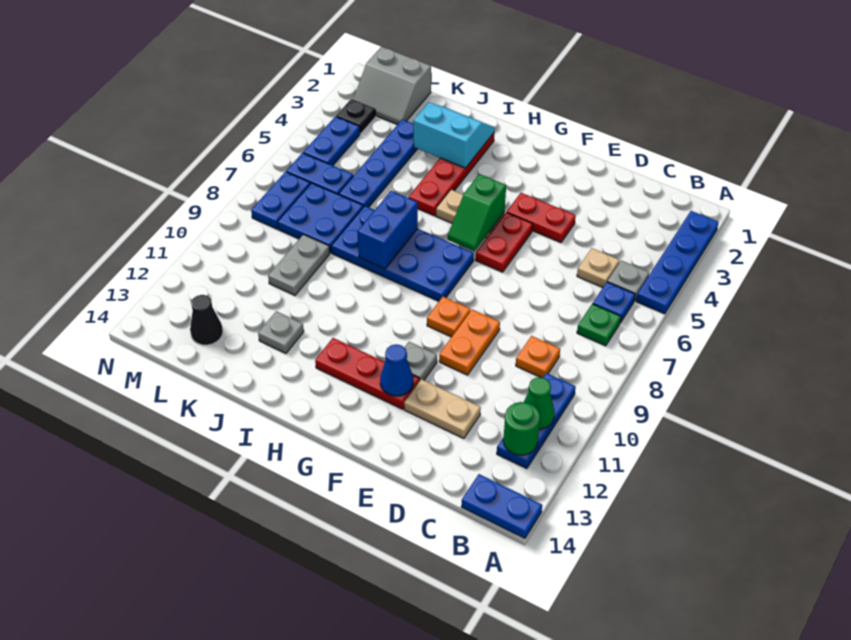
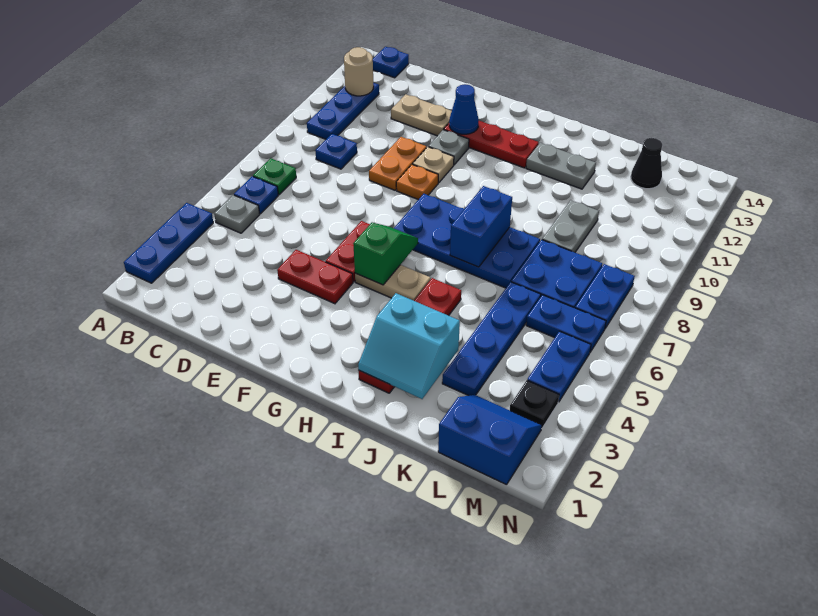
blue 1x4 plate [636,211,719,314] -> blue 1x3 plate [124,203,213,283]
blue 1x2 plate [462,474,542,538] -> blue 1x1 plate [373,47,409,78]
green 1x1 cone [524,377,554,429] -> none
green 1x1 round brick [503,402,540,455] -> tan 1x1 round brick [344,47,373,96]
tan 1x1 plate [577,248,619,287] -> tan 1x1 plate moved to [413,147,454,183]
orange 1x1 plate [516,336,560,378] -> blue 1x1 plate [315,134,357,169]
grey 1x1 plate [258,311,304,353] -> grey 1x2 plate [526,143,596,189]
grey 2x2 slope [353,47,431,125] -> blue 2x2 slope [438,395,542,485]

